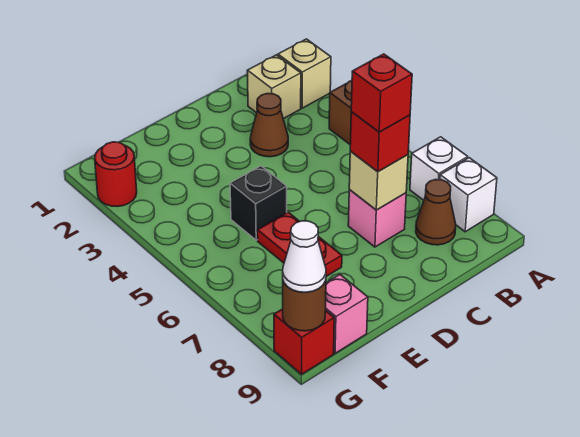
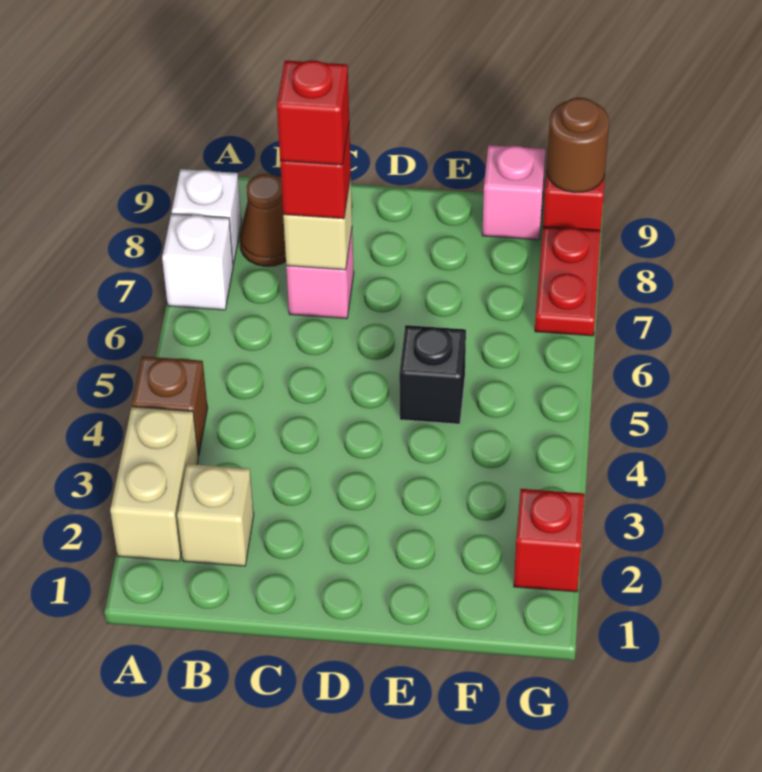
tan 1x1 brick [278,39,331,108] -> tan 1x2 brick [110,407,198,561]
brown 1x1 cone [250,93,288,157] -> none
red 1x2 plate [257,212,342,276] -> red 1x2 plate moved to [535,226,601,336]
red 1x1 round brick [95,142,137,207] -> red 1x1 brick [514,489,585,592]
white 1x1 cone [283,221,326,292] -> none

